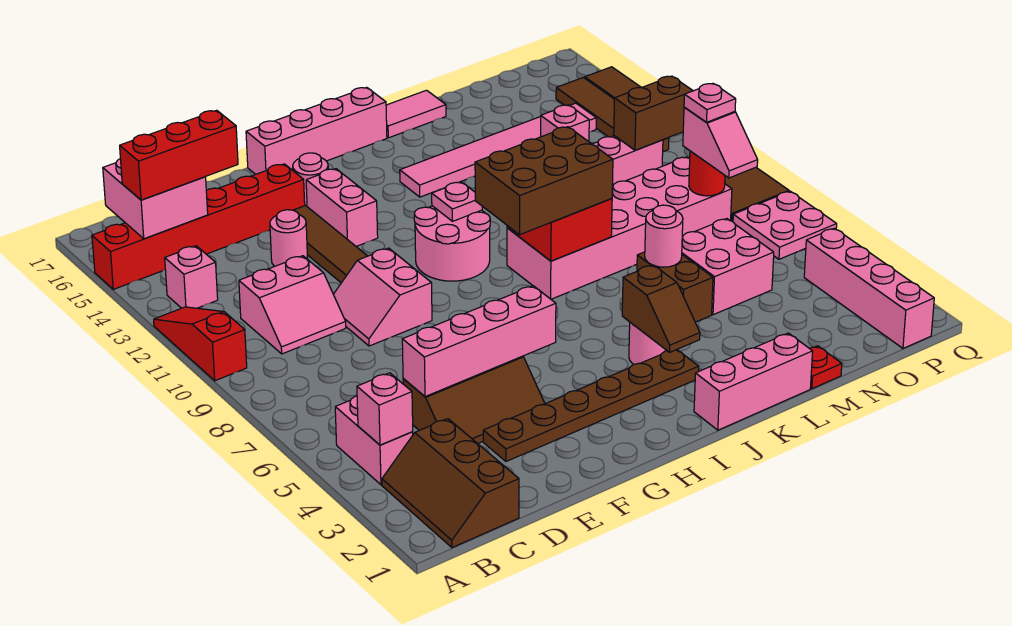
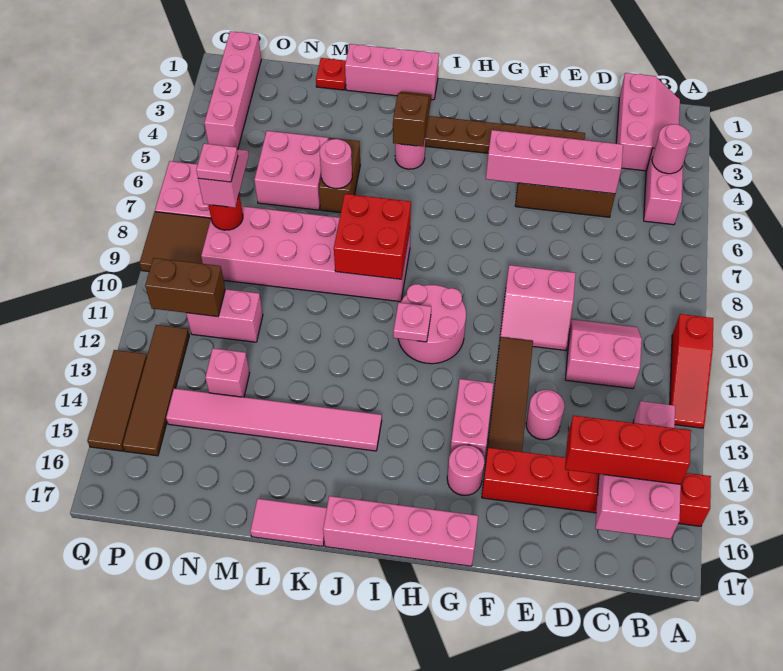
brown 2x3 slope [382,419,519,548] -> pink 2x3 slope [616,73,680,171]
pink 1x1 brick [357,373,413,445] -> pink 1x1 round brick [652,124,691,174]
pink 2x2 slope [333,248,432,346] -> pink 2x2 slope turned to [500,265,576,350]
brown 2x3 brick [475,127,613,235] -> none

